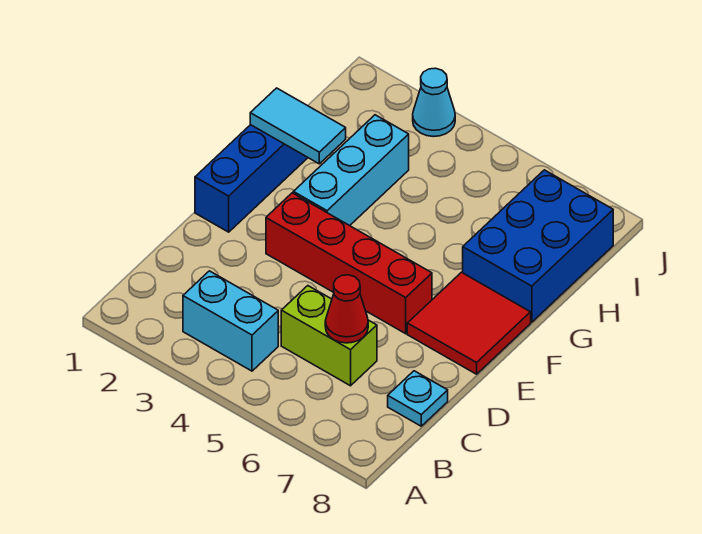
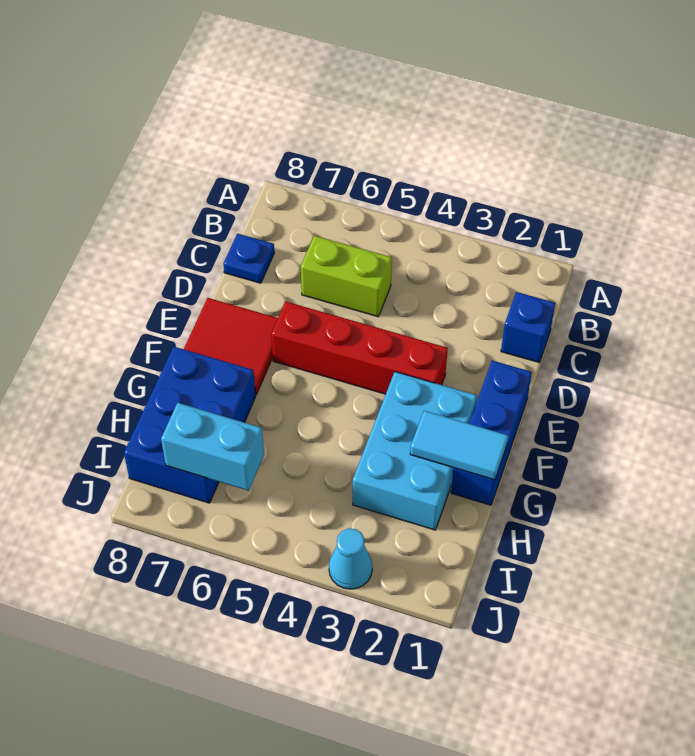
cyan 1x2 brick [183,271,278,371] -> cyan 1x2 brick moved to [161,403,264,491]
none -> blue 1x1 brick [501,292,555,363]
red 1x1 cone [325,275,368,343] -> none
cyan 1x1 plate [388,371,448,426] -> blue 1x1 plate [223,234,274,283]
cyan 1x3 brick [293,115,409,226] -> cyan 2x3 brick [353,372,477,530]

